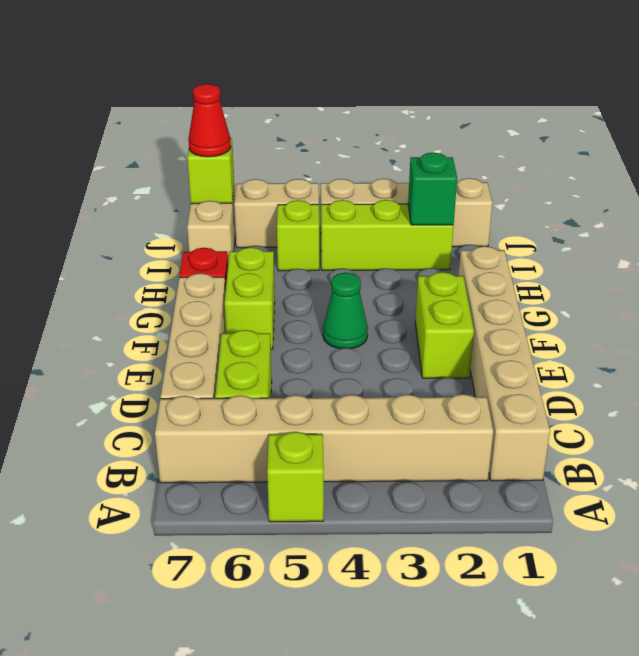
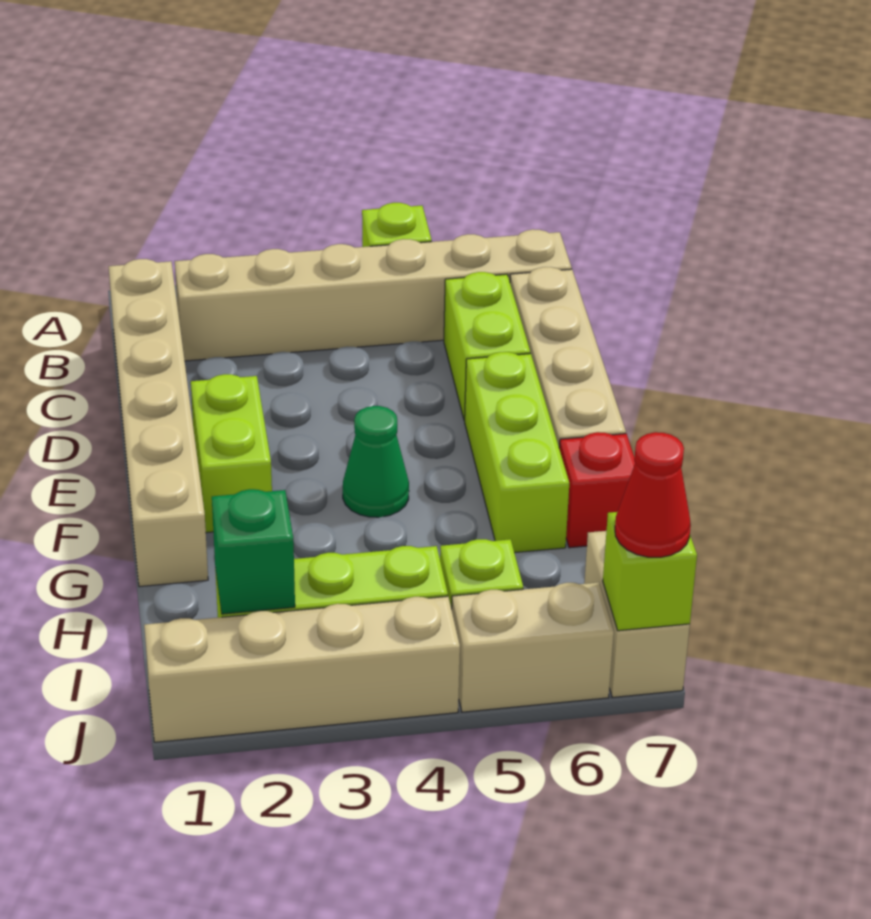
lime 1x2 brick [225,247,275,349] -> lime 1x3 brick [465,352,569,553]

